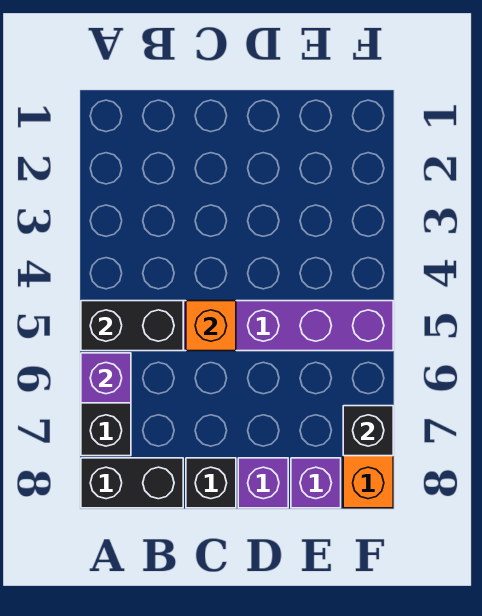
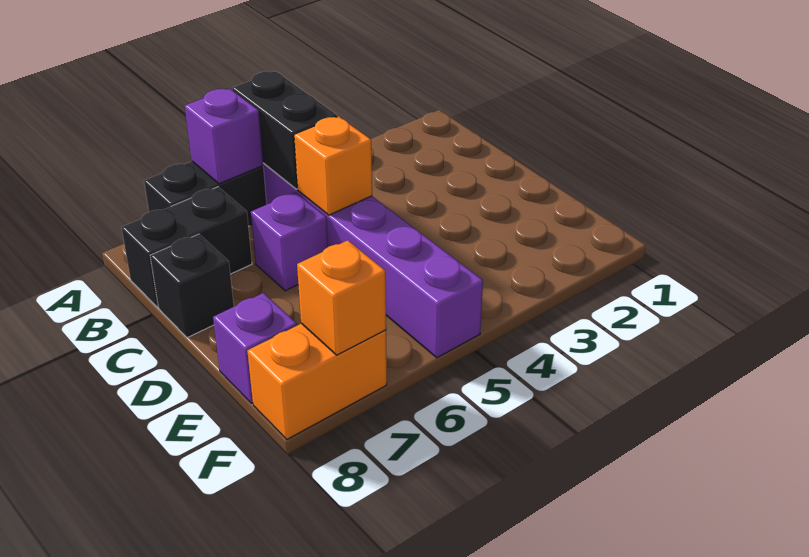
black 1x2 brick [81,458,183,508] -> black 1x2 brick turned to [121,187,252,307]
purple 1x1 brick [238,458,288,508] -> purple 1x1 brick moved to [251,192,328,291]
black 1x1 brick [343,406,393,456] -> orange 1x1 brick [297,240,386,355]

